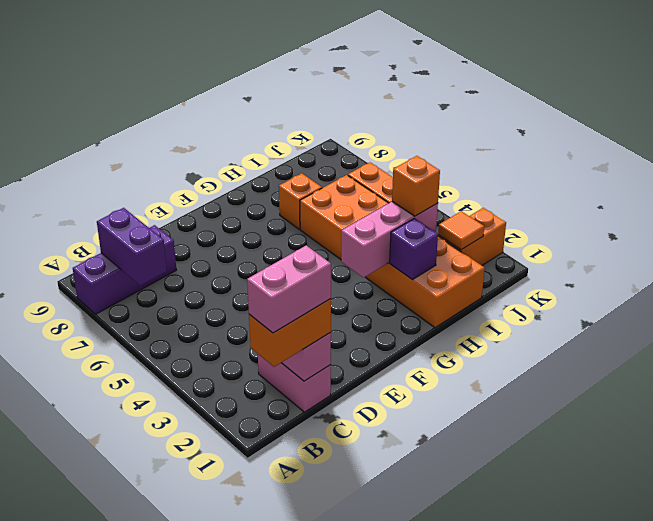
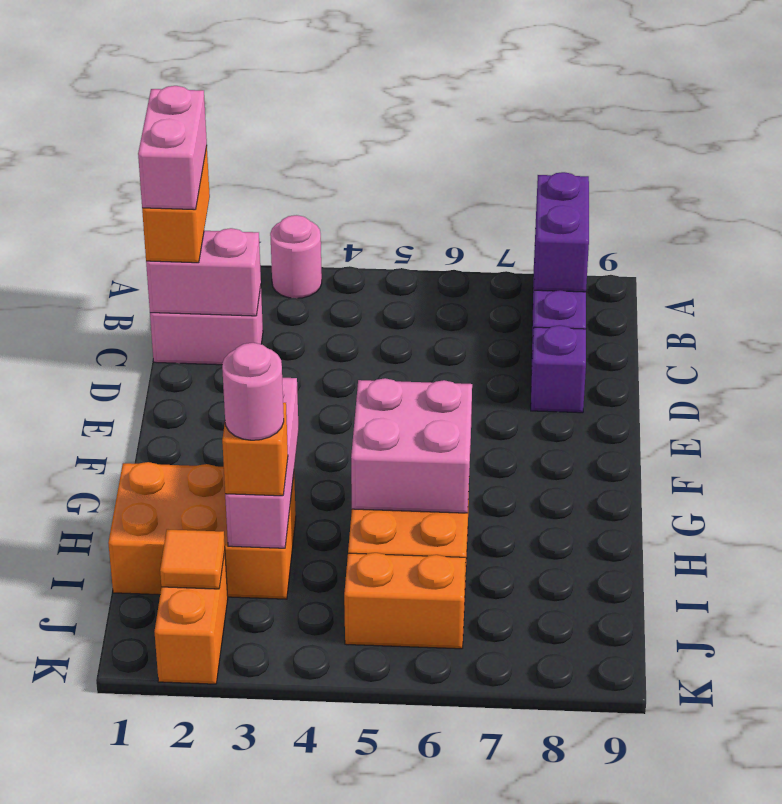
none -> pink 1x1 round brick [270,215,322,298]
purple 1x2 brick [97,208,167,285] -> purple 1x2 brick turned to [534,172,589,292]
none -> pink 2x2 brick [351,378,472,513]
purple 1x1 brick [390,218,438,280] -> purple 1x1 brick moved to [531,325,586,413]
orange 1x1 brick [279,173,322,229] -> none
none -> pink 1x1 round brick [222,343,284,440]

